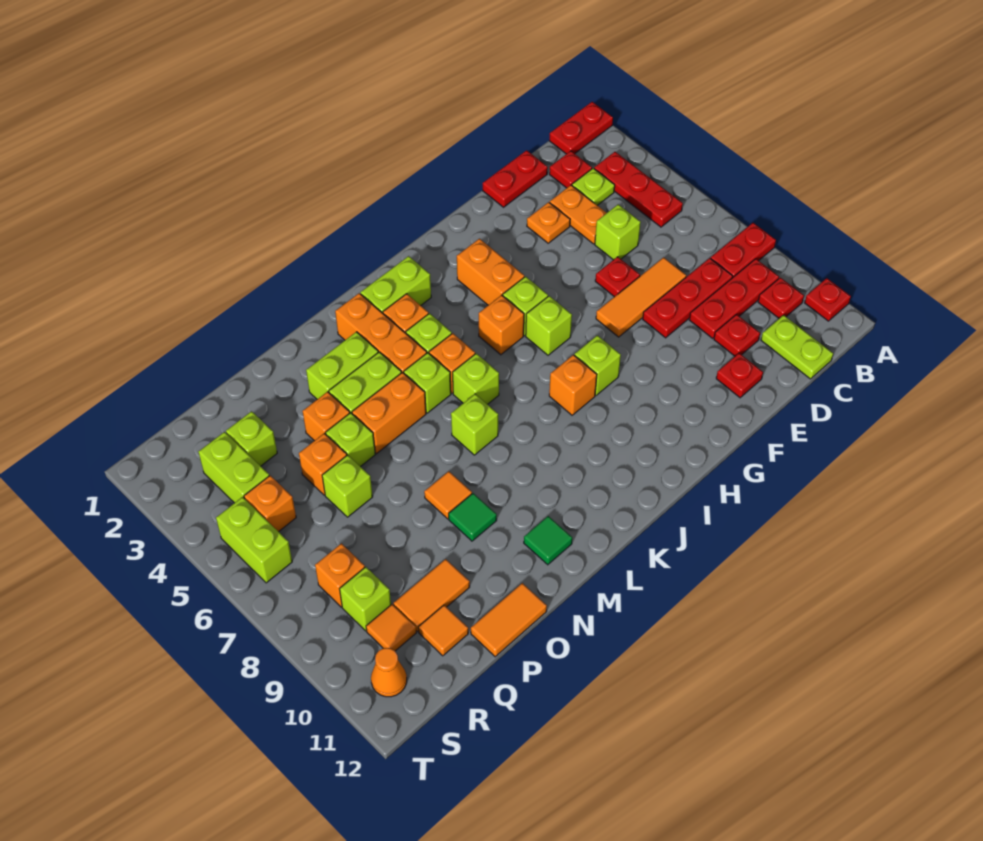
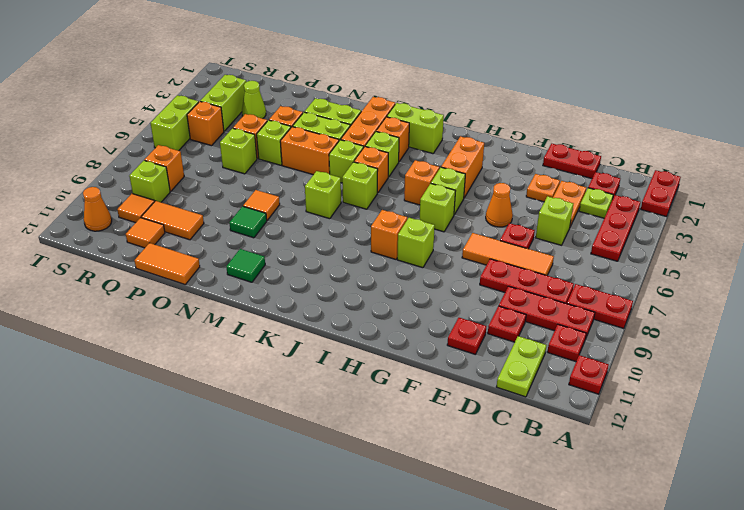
red 1x2 plate [549,102,613,154] -> red 1x2 plate turned to [641,170,681,217]
none -> orange 1x1 cone [486,183,513,227]
lime 1x1 brick [226,411,277,466] -> lime 1x1 cone [242,81,266,119]

